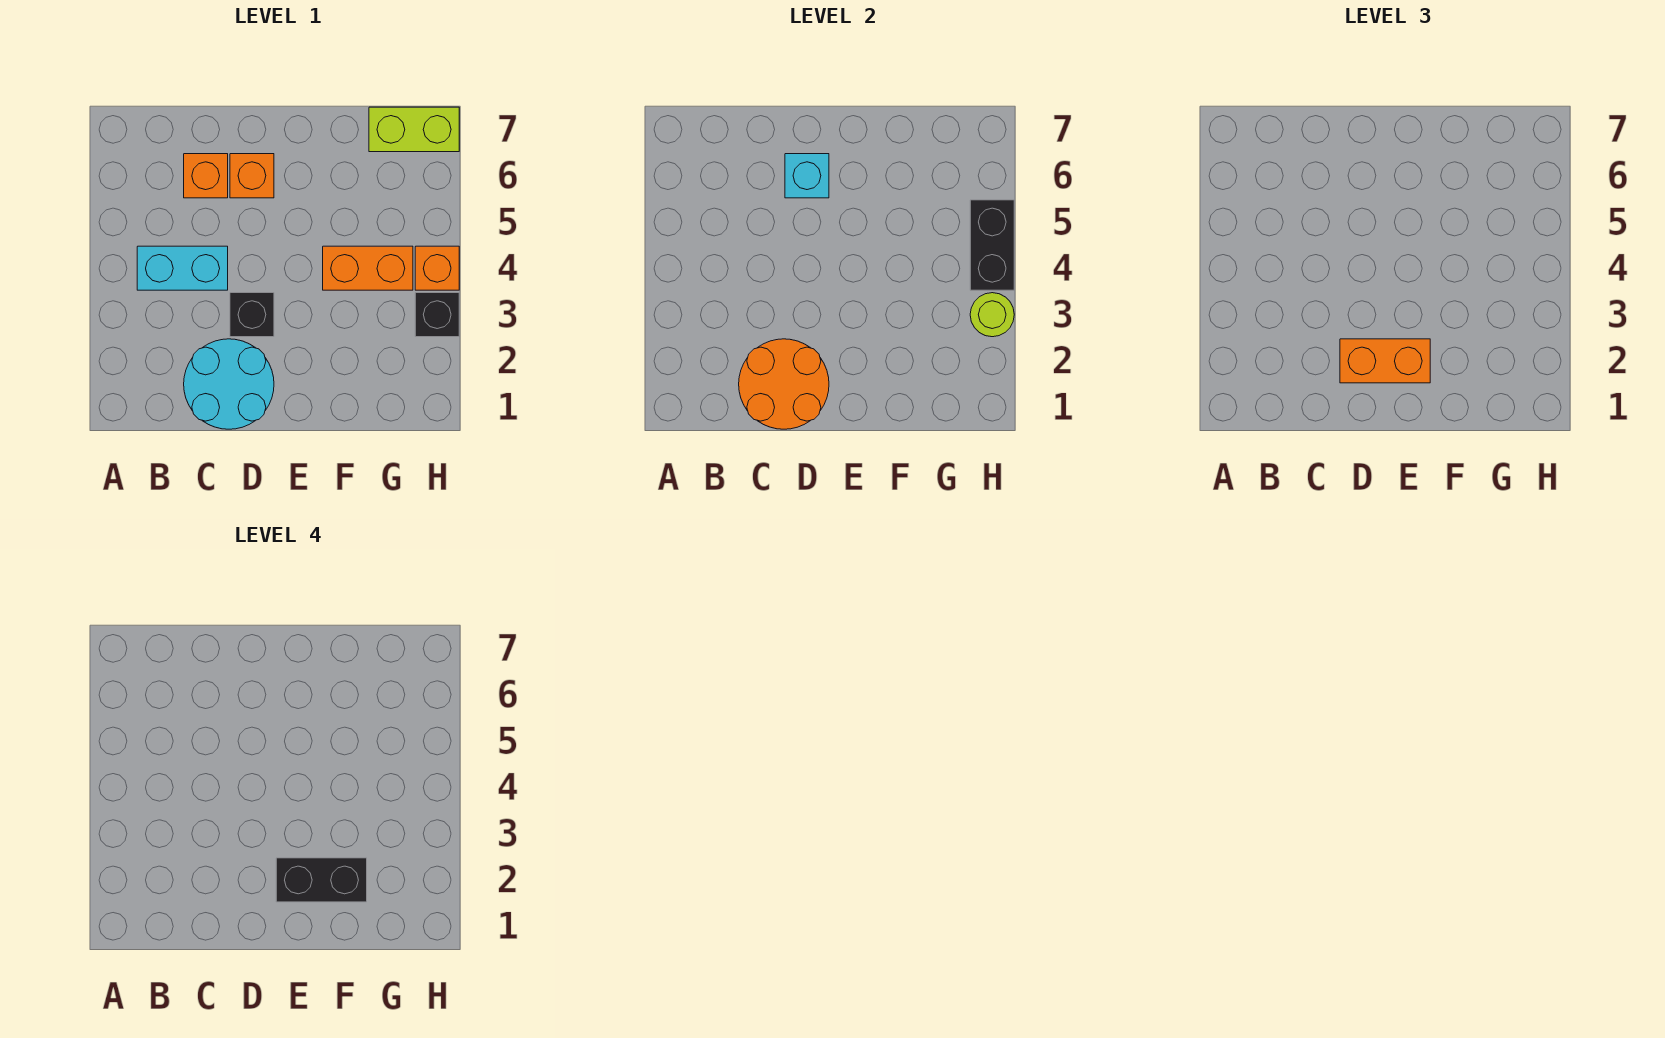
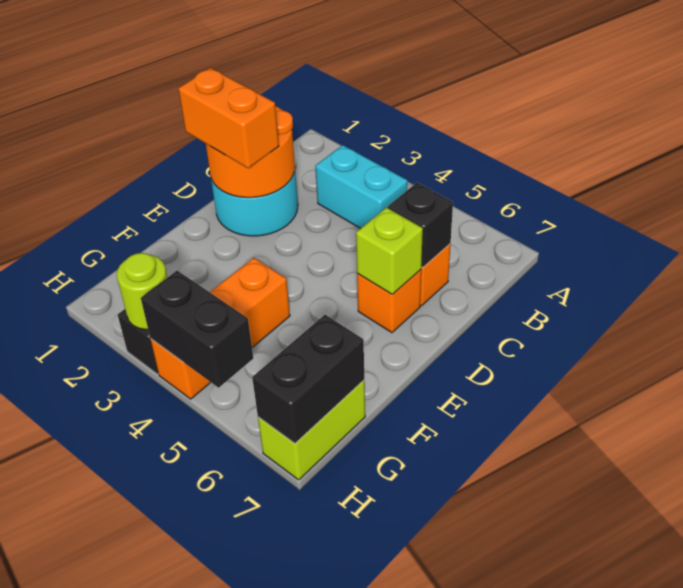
cyan 1x2 brick [137,246,228,290] -> cyan 1x2 brick turned to [315,145,407,229]
orange 1x2 brick [1340,339,1430,383] -> orange 1x2 brick turned to [179,68,279,168]
black 1x1 brick [230,293,274,337] -> black 1x1 brick moved to [388,183,453,268]
cyan 1x1 brick [785,154,829,198] -> lime 1x1 brick [356,208,423,294]
black 1x2 brick [276,858,367,902] -> black 1x2 brick moved to [252,315,364,443]

